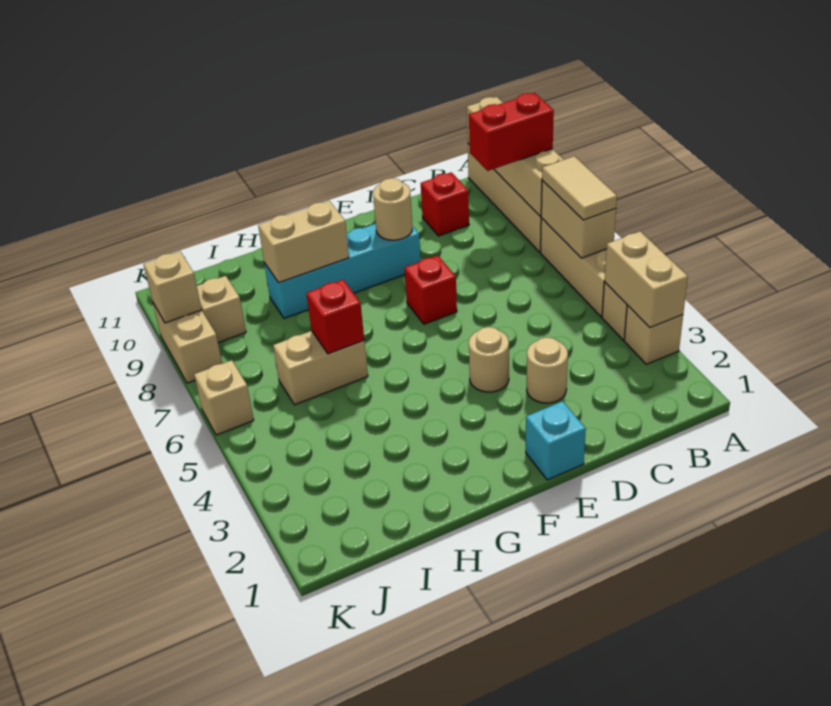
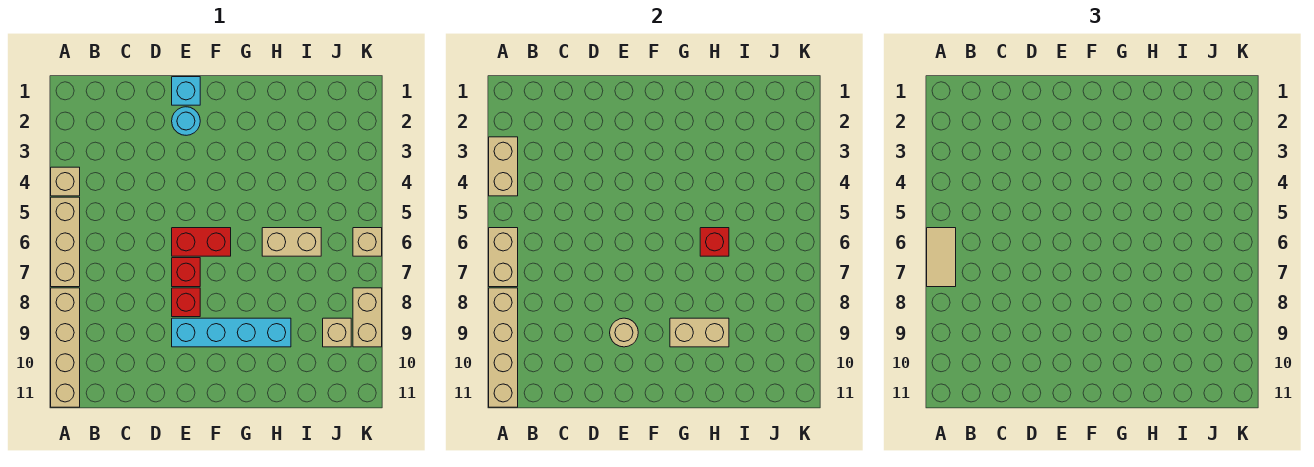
tan 1x1 brick [624,305,683,364] -> none
red 1x2 brick [469,93,554,171] -> red 1x2 brick moved to [172,228,231,256]
red 1x1 brick [421,172,469,236] -> red 1x1 brick moved to [172,288,200,317]
tan 1x1 round brick [527,337,568,403] -> none
none -> cyan 1x1 round brick [172,107,200,135]
tan 1x1 round brick [469,327,509,392] -> none
tan 1x1 brick [144,251,202,323] -> none

